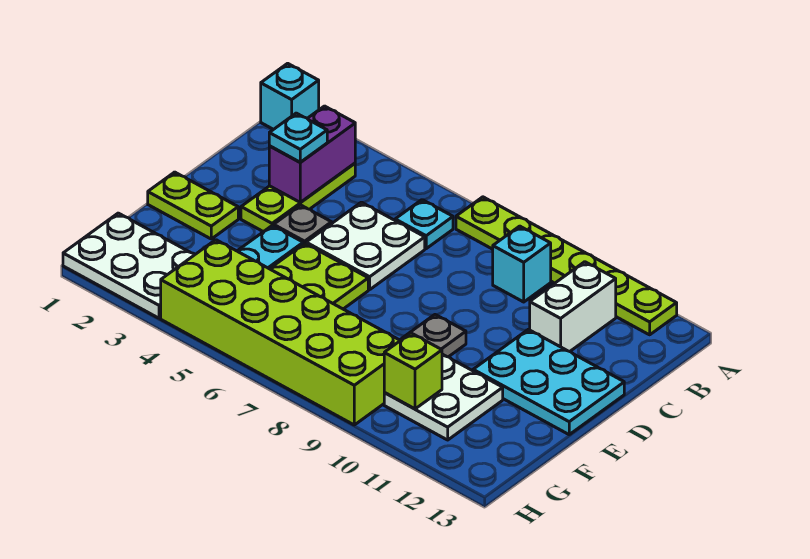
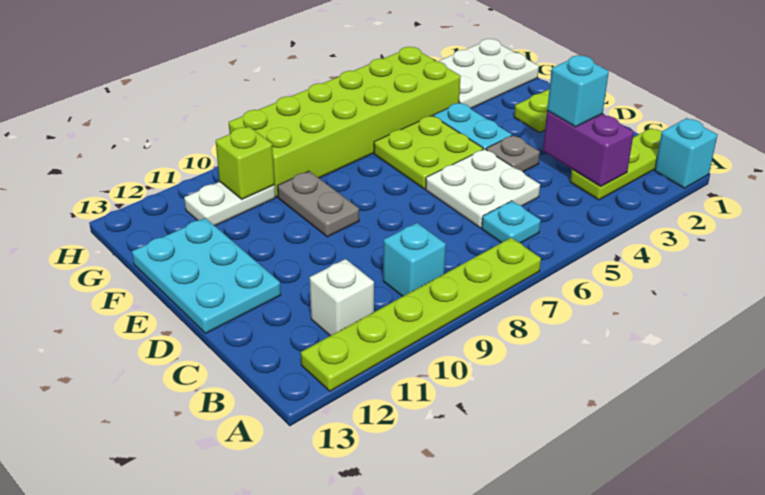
lime 1x3 plate [241,163,355,232] -> lime 1x3 plate turned to [570,128,662,200]
white 1x2 brick [530,262,616,352] -> white 1x1 brick [310,259,374,336]
cyan 1x1 plate [269,113,327,162] -> cyan 1x1 brick [547,55,609,127]
cyan 2x3 plate [473,329,624,434] -> cyan 2x3 plate turned to [132,218,281,333]
white 2x2 plate [384,354,503,440] -> white 1x2 plate [184,182,275,226]

